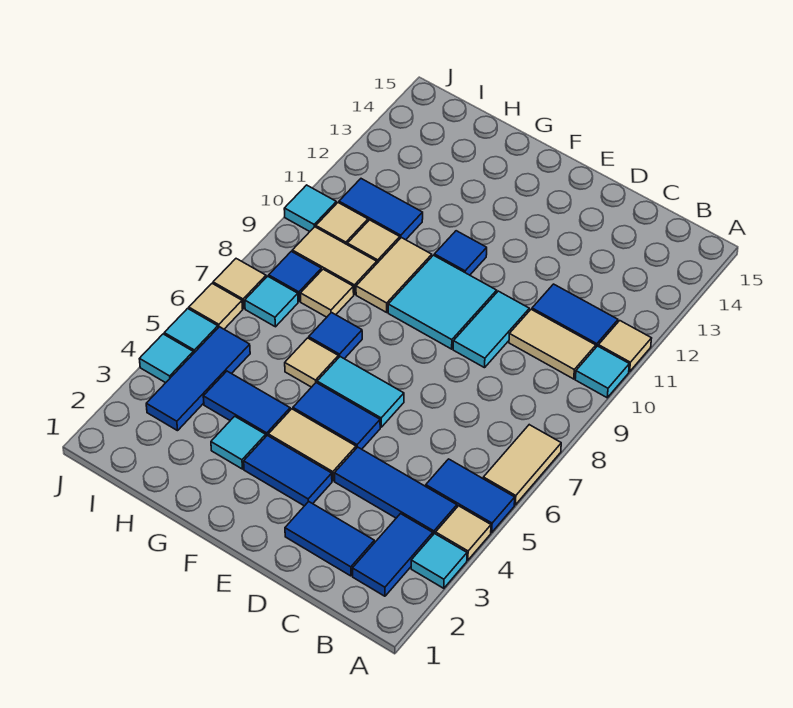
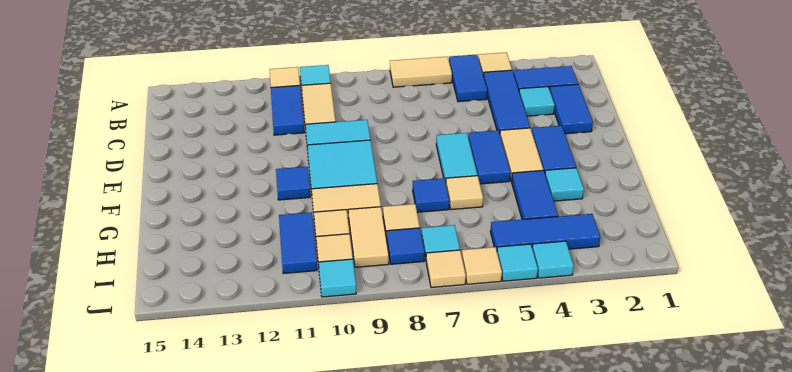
cyan 1x1 tile [411,534,467,588] -> cyan 1x1 tile moved to [519,87,555,116]

